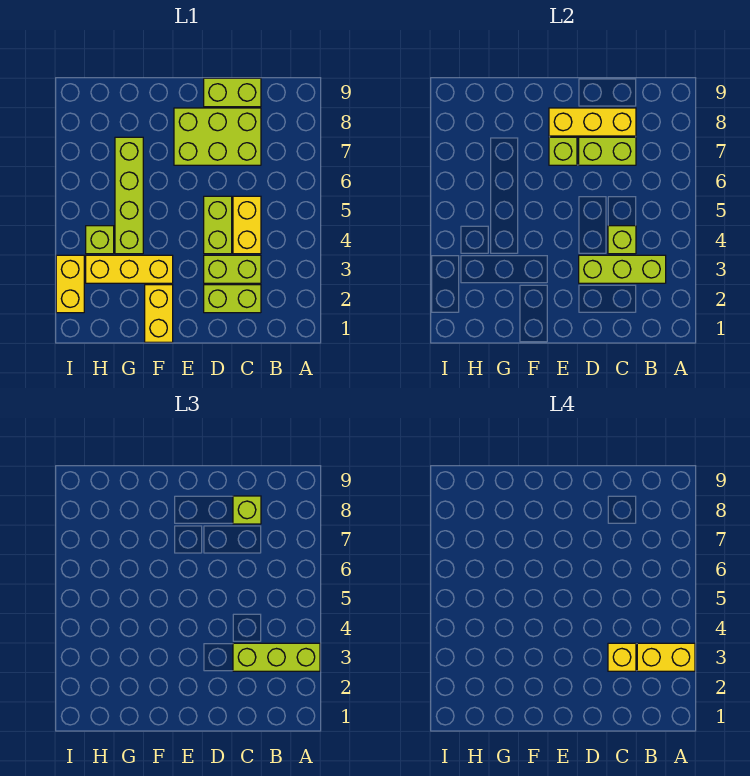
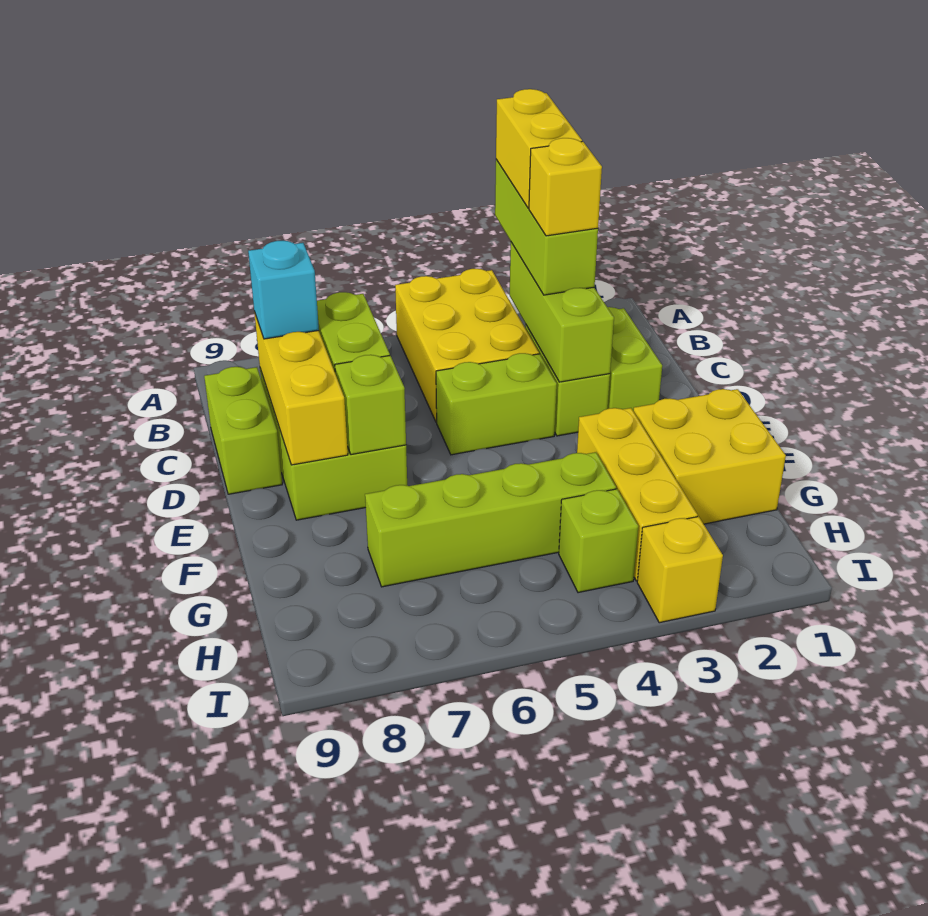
yellow 1x2 brick [233,196,261,254] -> yellow 2x3 brick [395,269,539,422]
lime 1x1 brick [608,226,636,254] -> none
lime 1x1 brick [233,496,261,524] -> cyan 1x1 brick [248,241,319,339]
yellow 1x2 brick [145,285,173,342] -> yellow 2x2 brick [633,389,786,524]
yellow 1x2 brick [56,255,84,313] -> yellow 1x1 brick [637,517,723,623]

